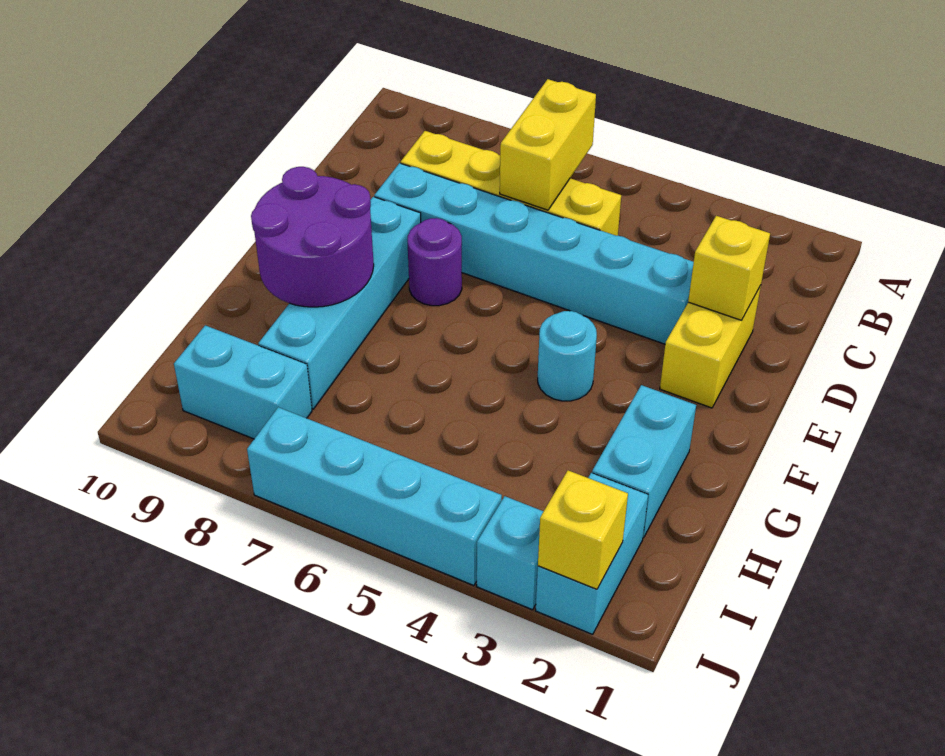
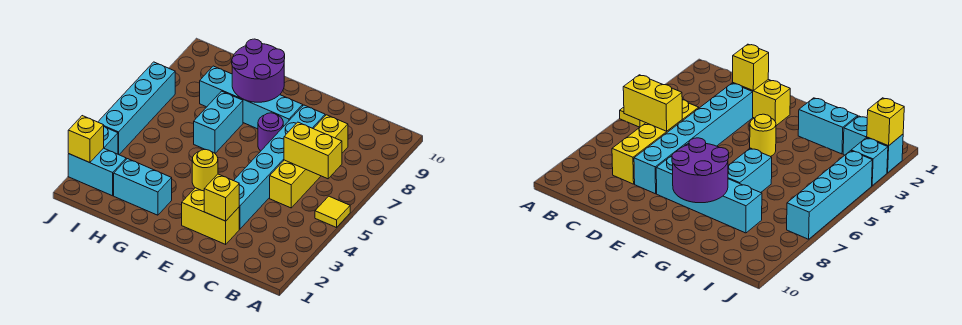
none -> yellow 1x1 tile [315,196,350,228]
cyan 1x1 round brick [538,311,597,401] -> yellow 1x1 round brick [192,149,218,191]
cyan 1x2 brick [174,325,312,439] -> cyan 1x2 brick moved to [194,91,243,153]

